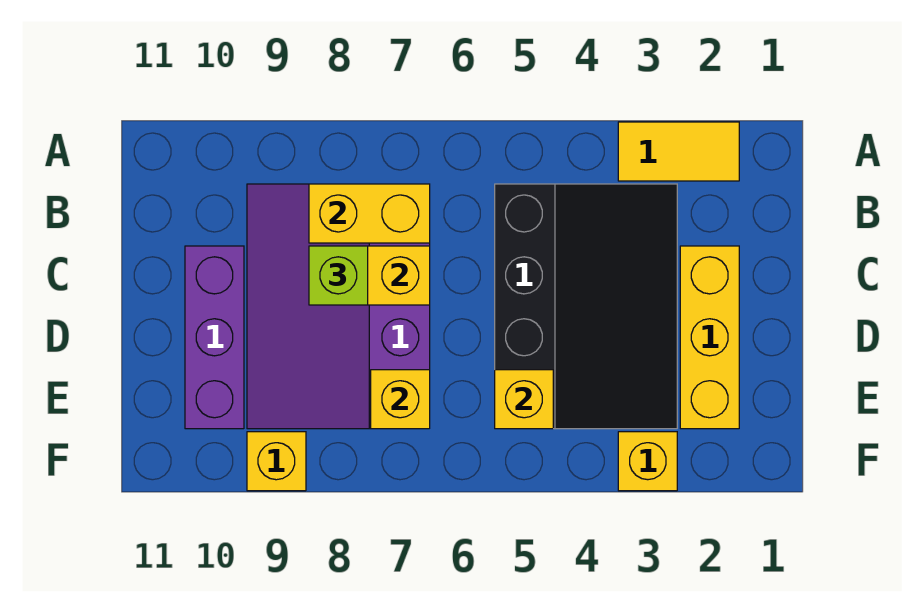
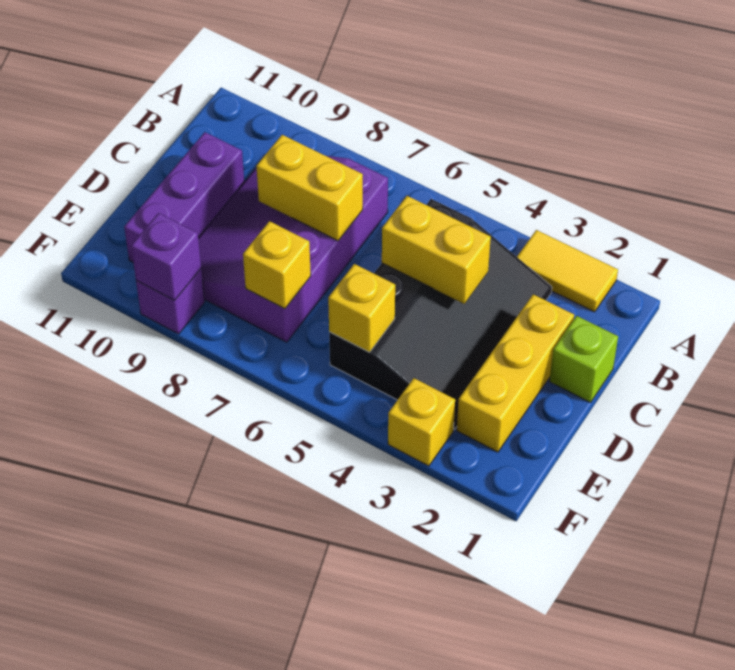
yellow 1x2 brick [309,184,430,243] -> yellow 1x2 brick moved to [382,196,491,304]
lime 1x1 brick [309,246,368,305] -> lime 1x1 brick moved to [549,316,618,402]
yellow 1x1 brick [247,432,306,491] -> purple 1x1 brick [136,269,205,334]
none -> purple 1x1 brick [131,213,201,300]

